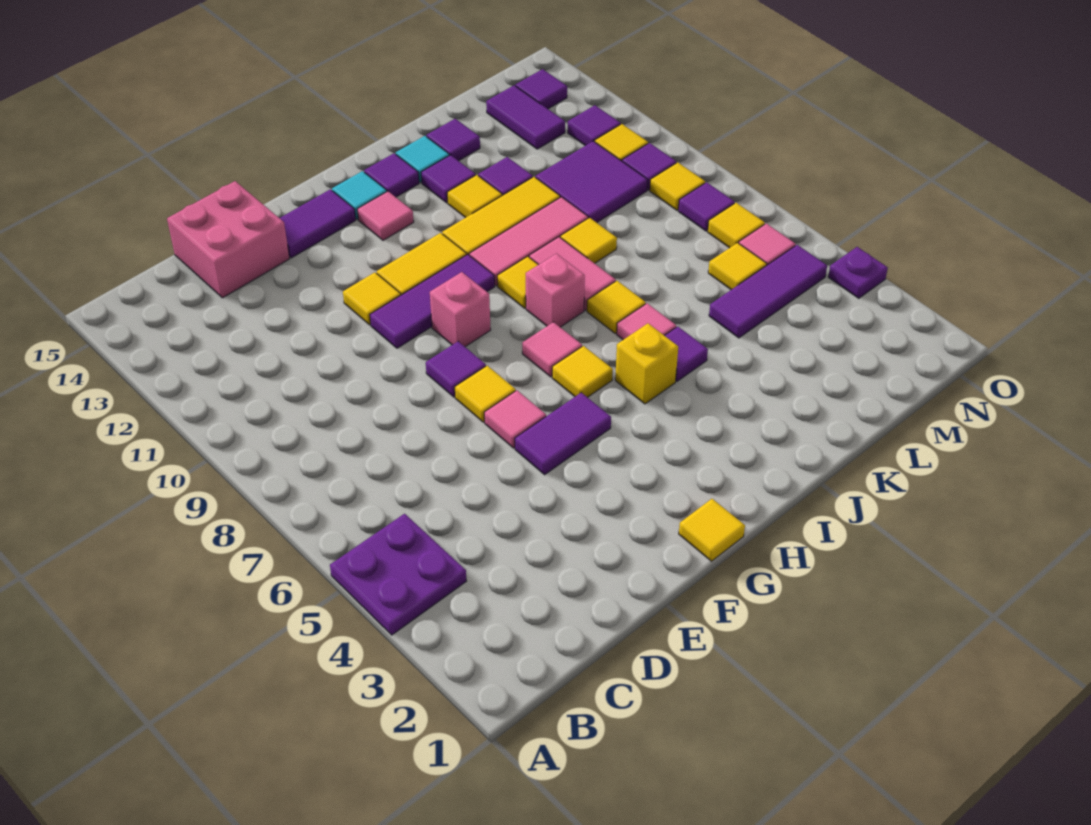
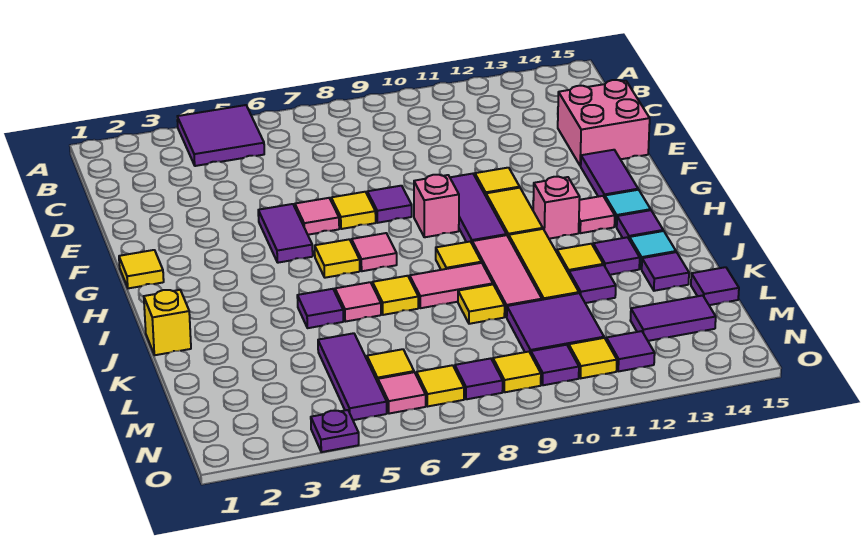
purple 2x2 plate [330,514,466,635] -> purple 2x2 tile [177,105,264,166]
yellow 1x1 brick [615,323,678,404] -> yellow 1x1 brick moved to [144,290,191,355]
pink 1x1 brick [526,254,585,327] -> pink 1x1 brick moved to [533,177,580,239]
purple 1x1 tile [515,69,567,109] -> purple 1x1 tile moved to [691,267,739,305]

